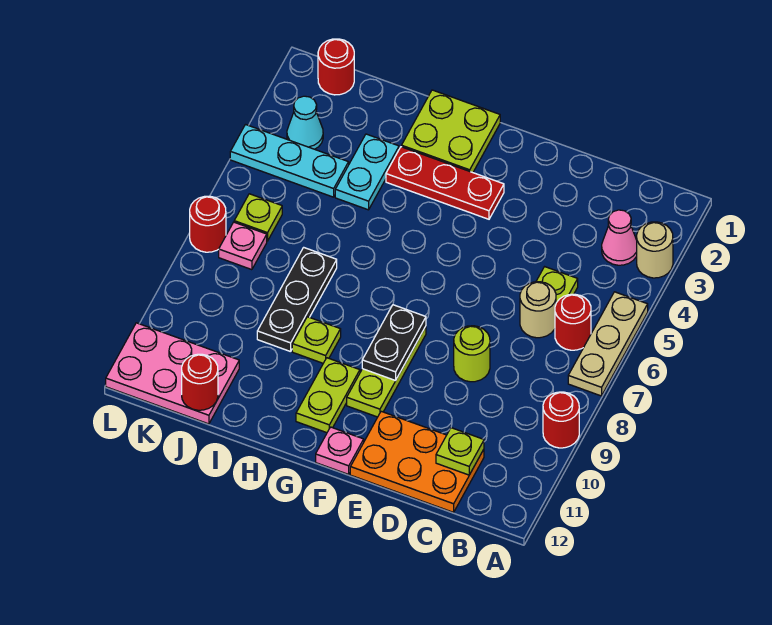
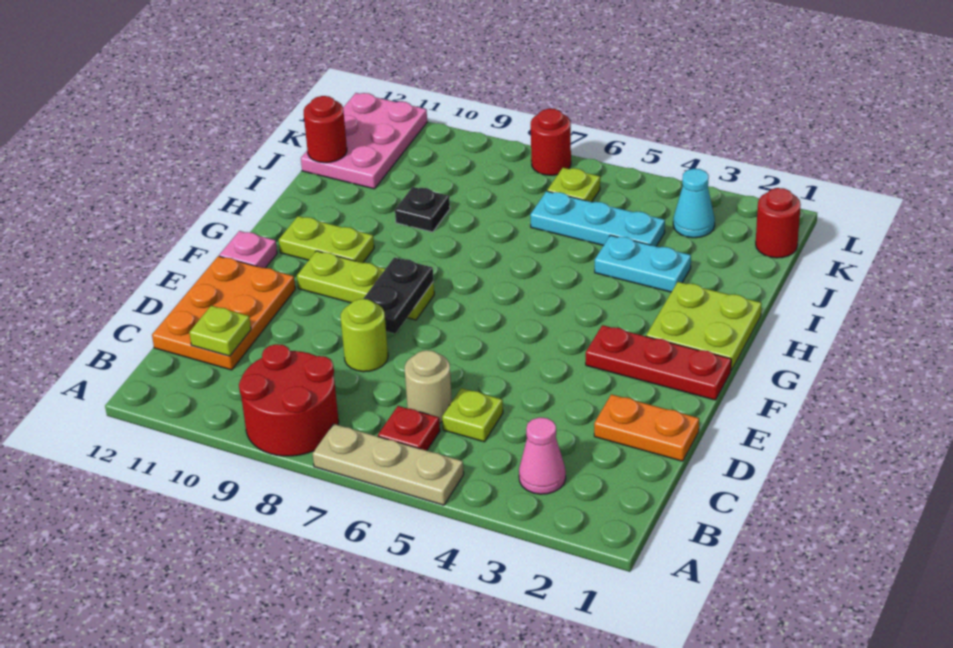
tan 1x1 round brick [637,222,673,278] -> none
red 1x1 round brick [543,392,579,448] -> red 2x2 round brick [239,344,339,456]
red 1x1 round brick [555,294,591,350] -> red 1x1 plate [378,406,440,451]
none -> orange 1x2 plate [594,394,699,461]
red 1x3 plate [386,147,504,219] -> red 1x3 plate turned to [586,325,731,400]
black 1x2 plate [362,305,426,381] -> black 1x2 plate turned to [363,258,434,334]
lime 1x1 plate [292,317,341,363] -> none
black 1x3 plate [257,247,337,352] -> black 1x1 plate [395,187,450,232]
cyan 1x3 plate [230,125,349,197] -> cyan 1x3 plate turned to [530,191,665,246]
pink 1x1 plate [219,222,267,270] -> none

